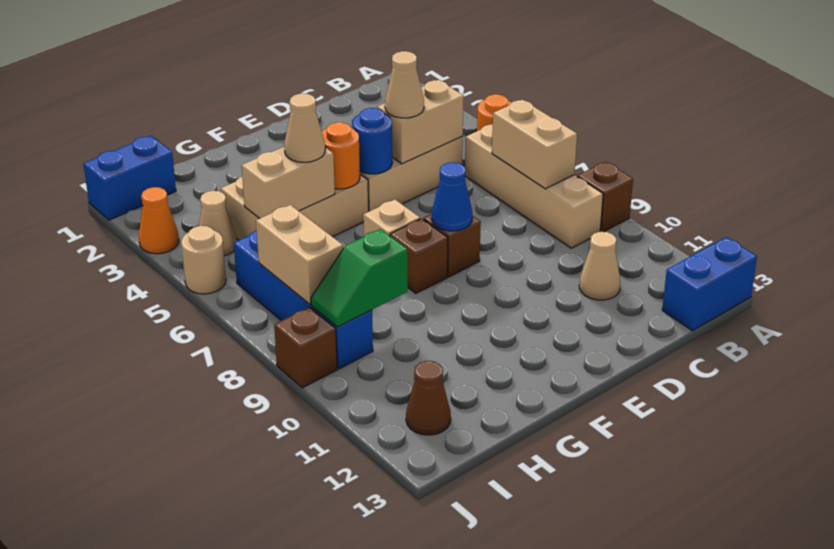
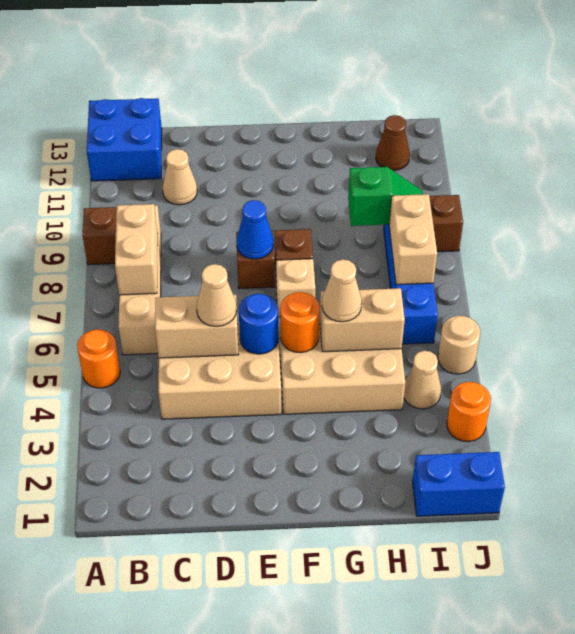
blue 1x2 brick [662,237,757,331] -> blue 2x2 brick [87,98,162,181]
orange 1x1 cone [139,187,179,254] -> orange 1x1 round brick [447,382,491,442]

